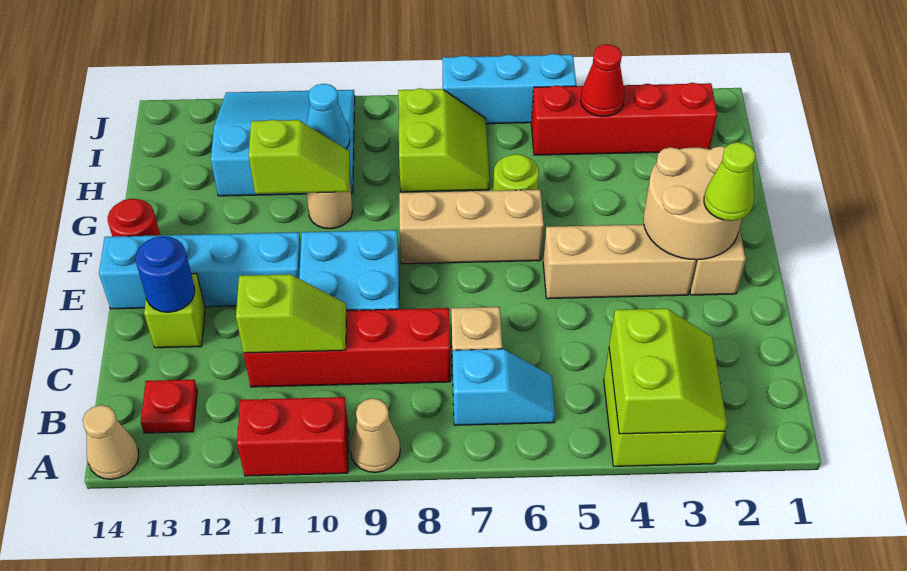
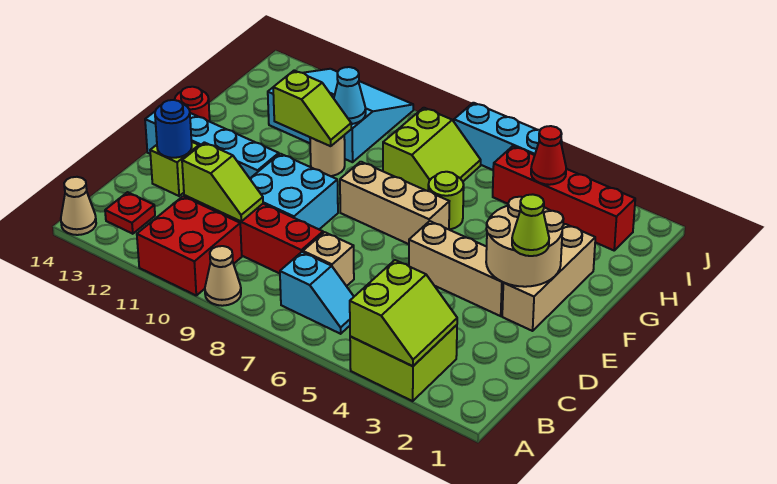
red 1x2 brick [237,397,349,476] -> red 2x2 brick [137,196,242,295]

